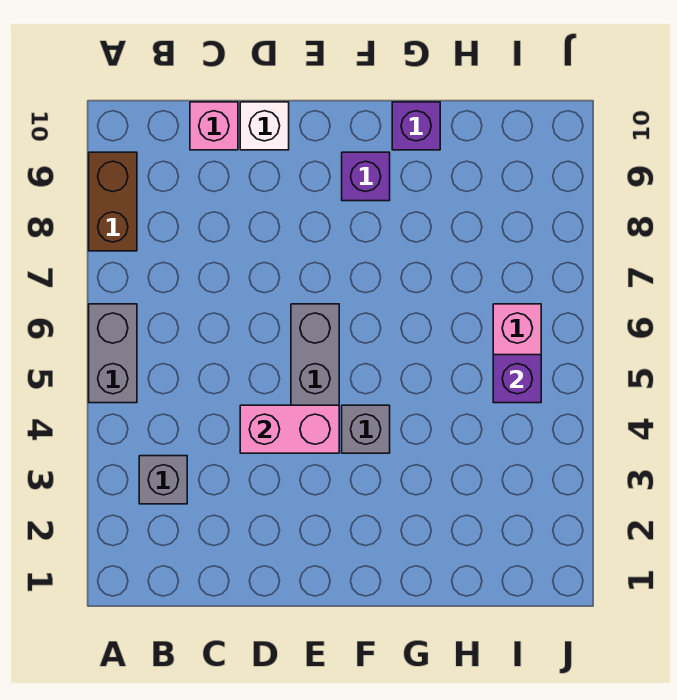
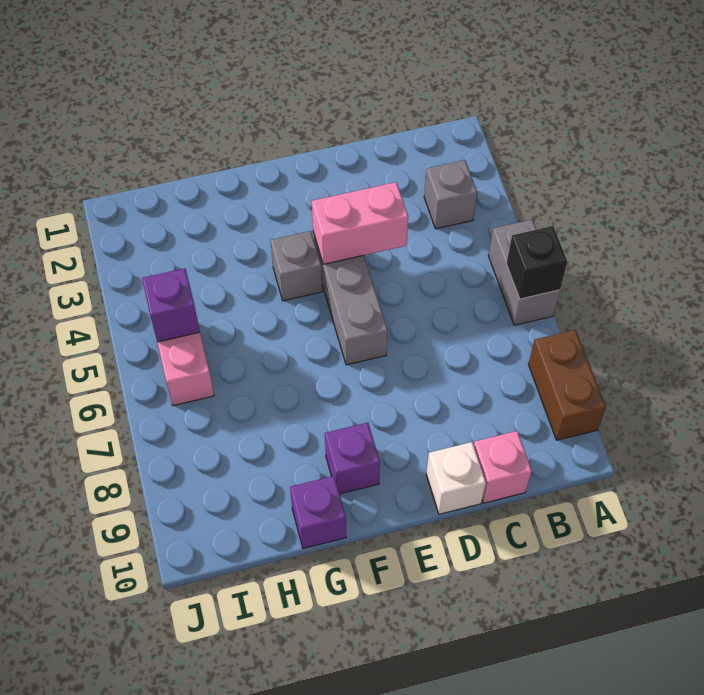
none -> black 1x1 brick [507,226,567,299]

